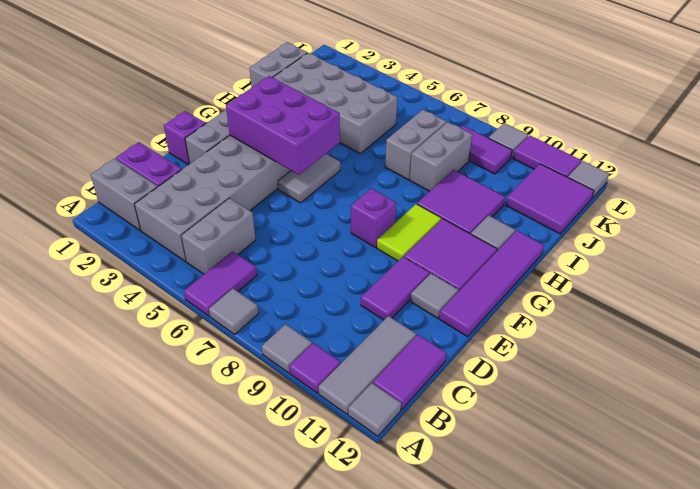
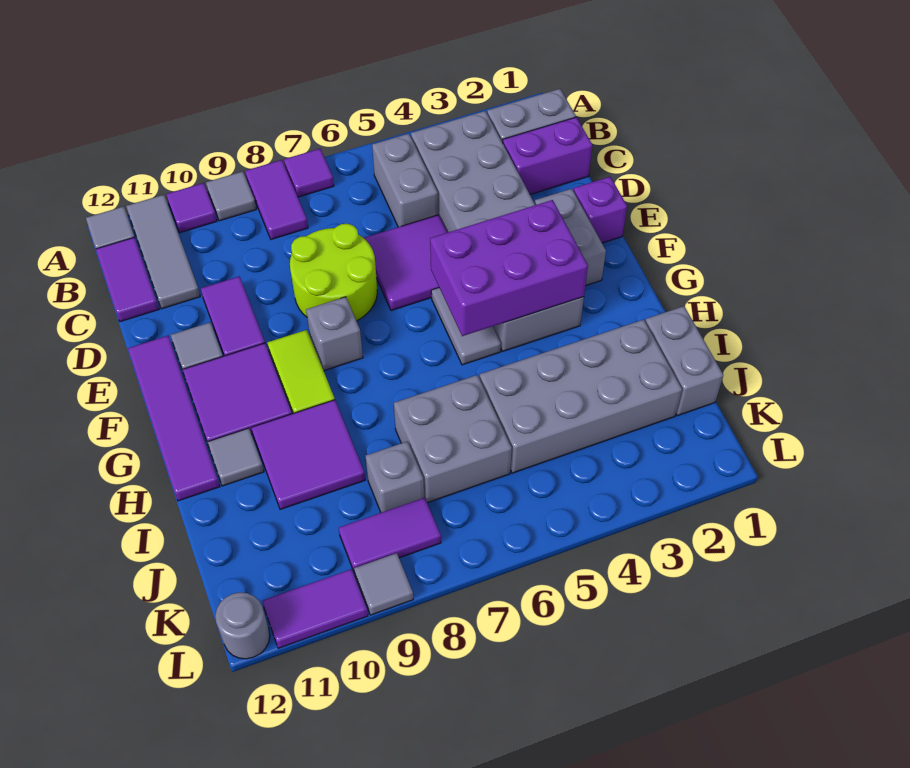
purple 1x2 tile [184,251,257,316] -> purple 1x2 tile moved to [245,160,308,239]
grey 1x1 tile [209,289,258,334] -> purple 1x1 tile [284,149,334,197]
none -> lime 2x2 round brick [290,224,377,321]
purple 1x1 brick [351,188,396,248] -> grey 1x1 brick [306,297,363,371]
grey 1x2 brick [385,110,446,180] -> grey 2x2 brick [394,375,512,503]
grey 1x2 brick [410,122,472,191] -> grey 1x1 brick [366,441,424,513]
purple 2x2 tile [506,164,594,234] -> purple 2x2 tile moved to [364,215,447,310]
grey 1x1 tile [568,161,609,198] -> grey 1x1 round brick [215,592,270,659]

